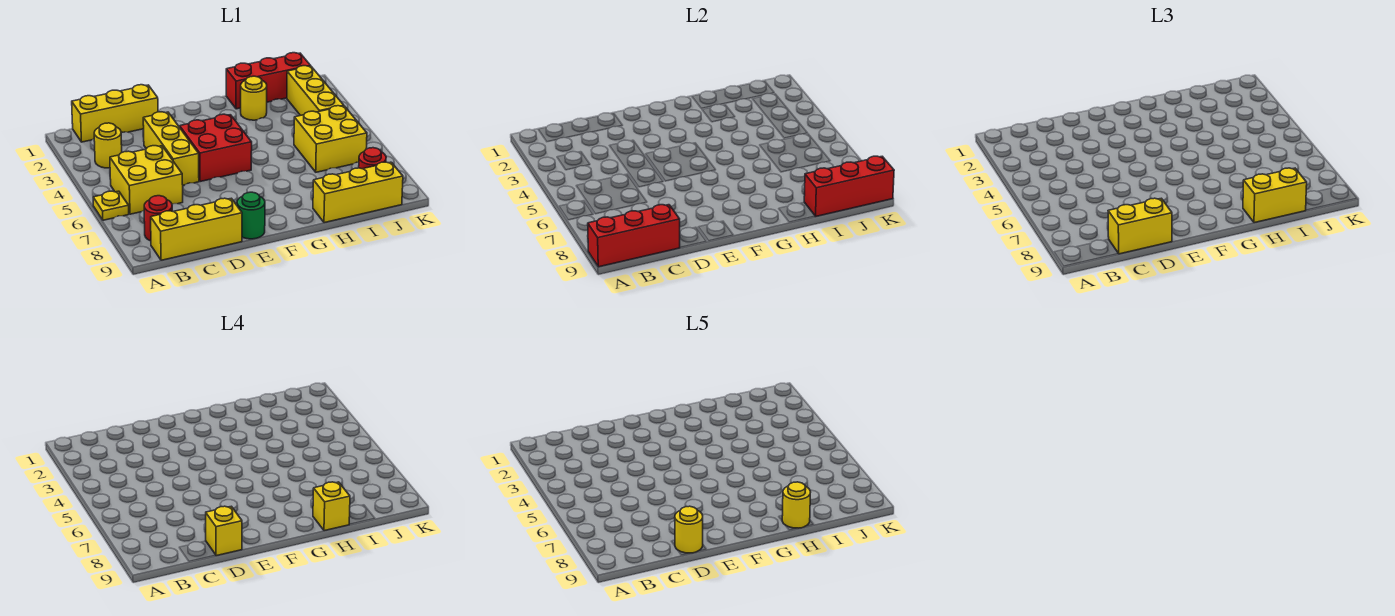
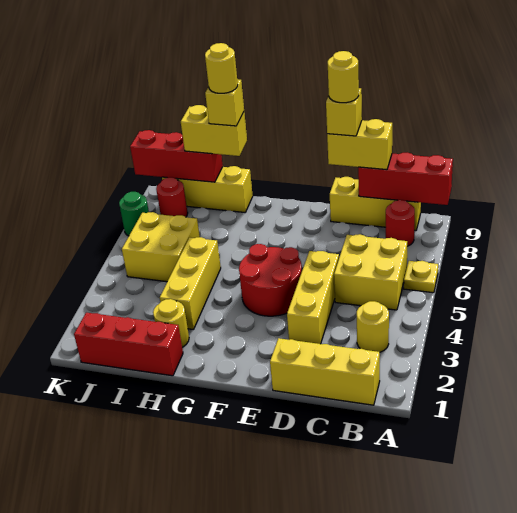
red 2x2 brick [180,114,252,182] -> red 2x2 round brick [239,244,302,316]
green 1x1 round brick [237,192,265,239] -> green 1x1 round brick moved to [119,192,149,236]
yellow 1x3 brick [287,66,344,116] -> yellow 1x3 brick moved to [160,237,221,330]

